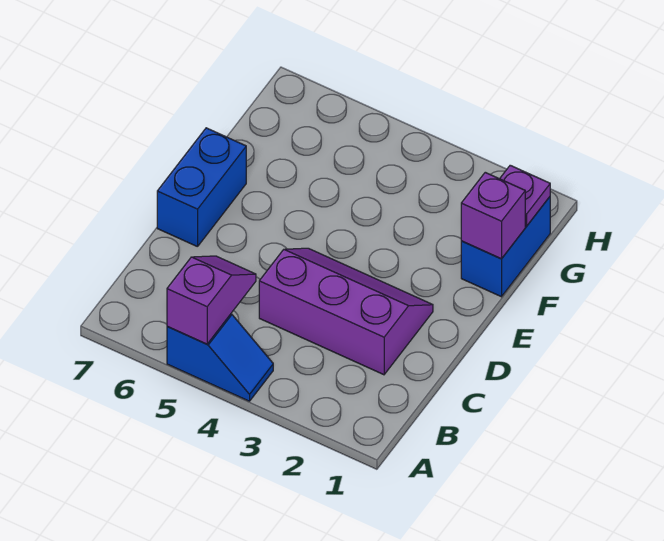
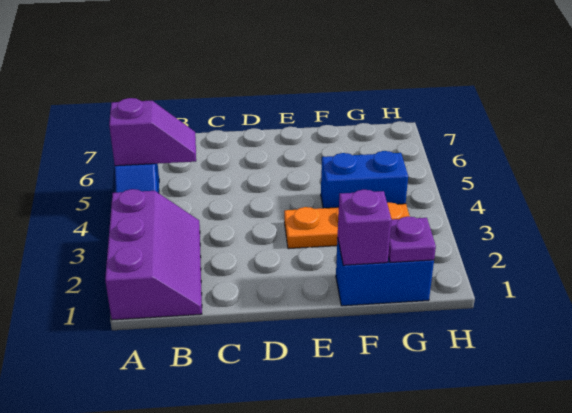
purple 2x3 slope [259,248,433,375] -> purple 2x3 slope moved to [105,189,202,320]
blue 1x2 brick [157,128,246,247] -> blue 1x2 brick moved to [321,151,408,208]
none -> orange 1x3 plate [284,202,410,249]

